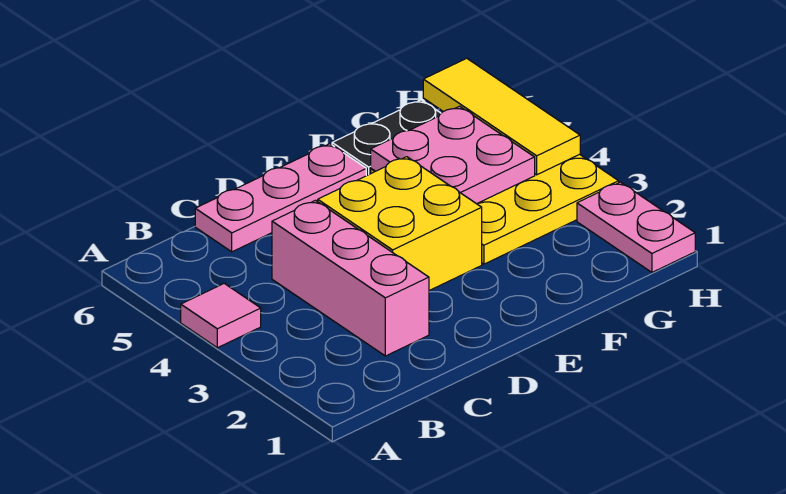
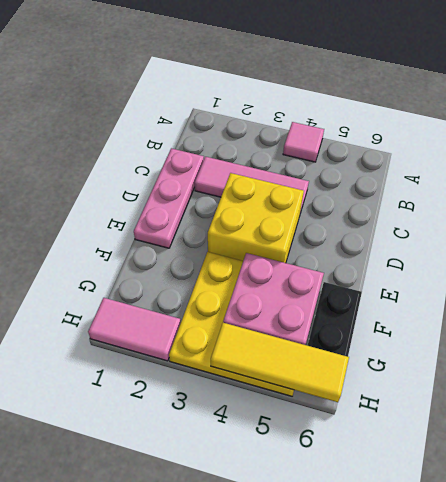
pink 1x3 brick [272,200,429,356] -> pink 1x3 tile [195,157,309,213]
pink 1x3 plate [195,144,366,252] -> pink 1x3 plate moved to [134,148,204,248]
pink 1x2 plate [577,182,695,272] -> pink 1x2 tile [88,298,181,361]

